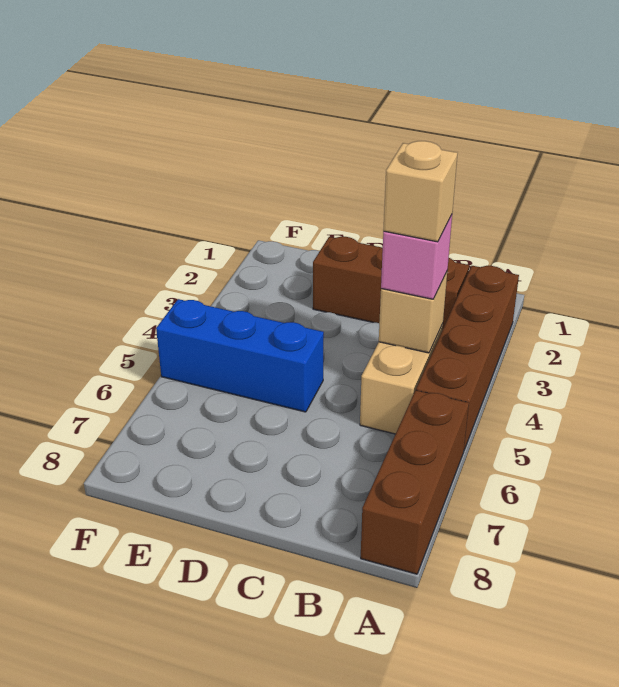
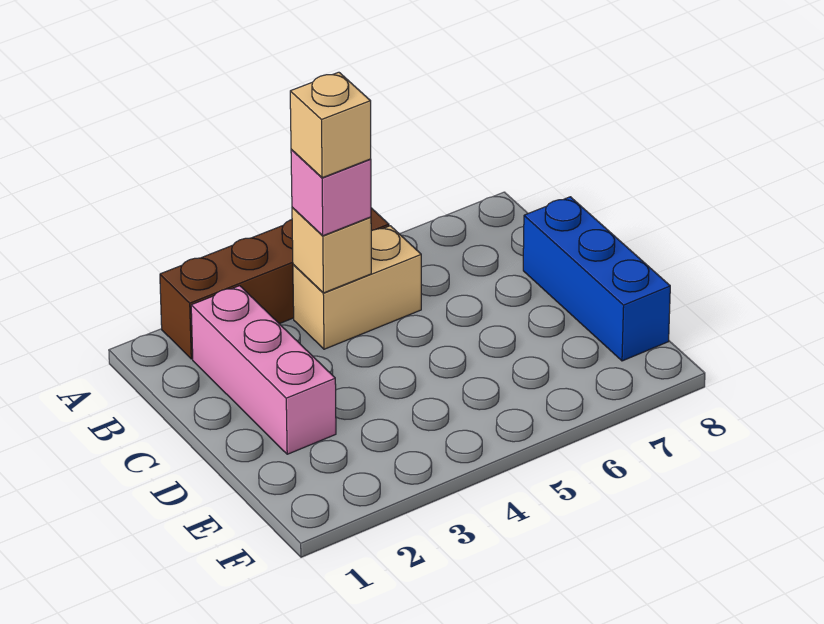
brown 1x3 brick [361,390,469,574] -> none
brown 1x3 brick [313,237,469,330] -> pink 1x3 brick [191,286,336,454]
blue 1x3 brick [156,299,324,412] -> blue 1x3 brick moved to [523,197,670,361]

